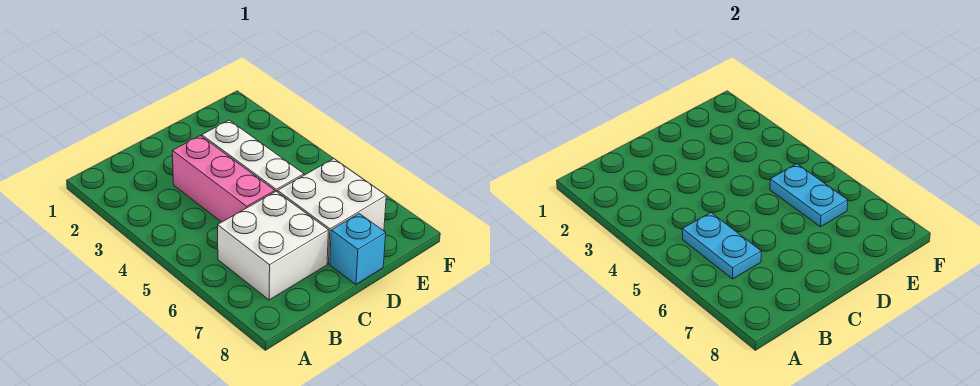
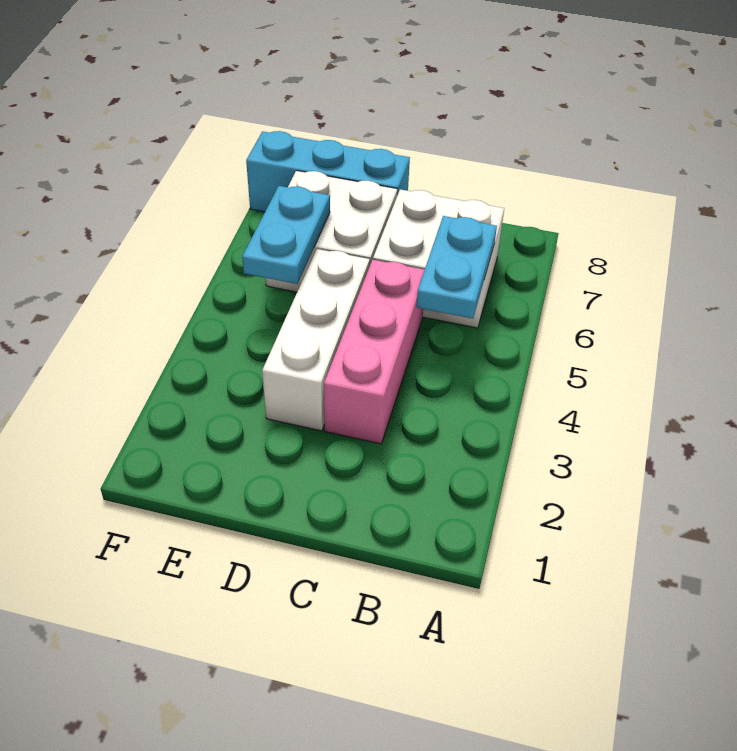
cyan 1x1 brick [330,214,386,284] -> cyan 1x3 brick [246,131,410,212]

